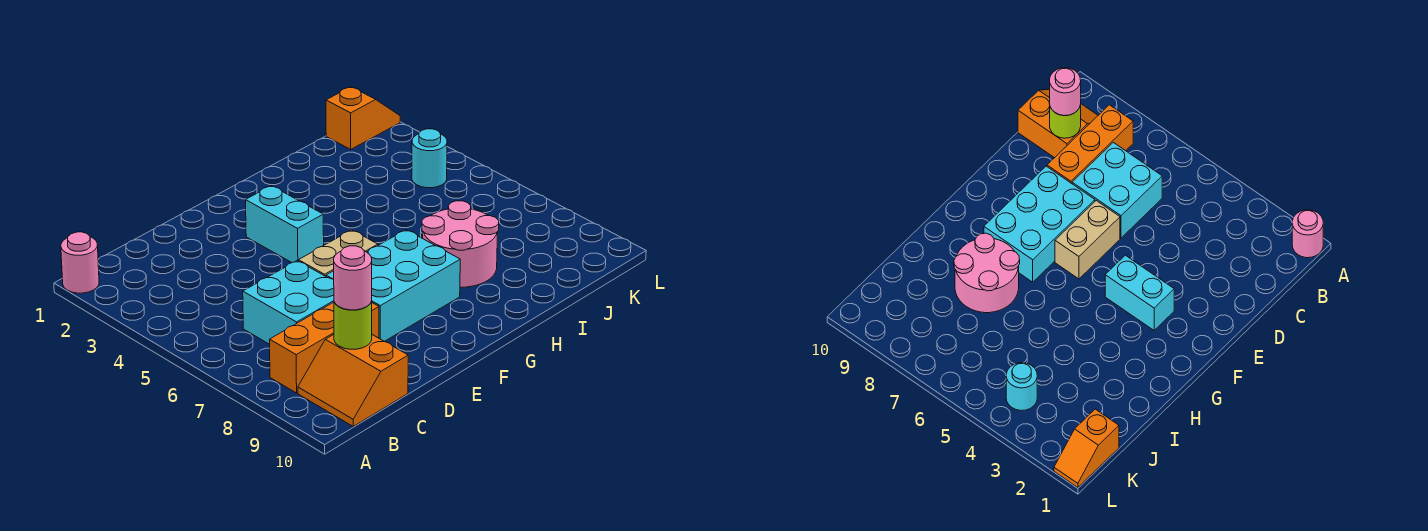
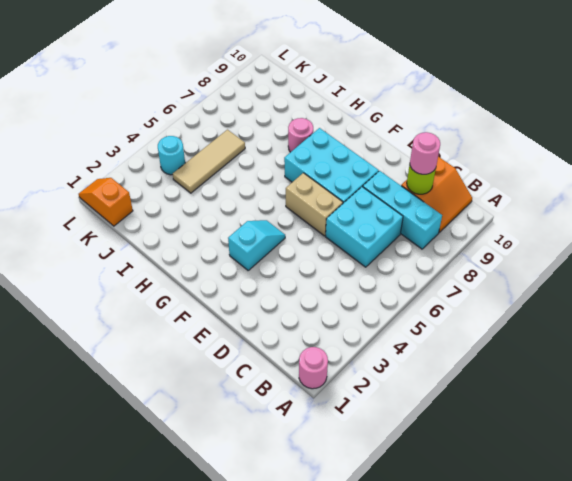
orange 1x3 brick [270,302,379,393] -> cyan 1x3 brick [363,171,442,249]
cyan 1x2 brick [246,186,324,263] -> cyan 1x2 slope [228,220,285,270]
pink 2x2 round brick [422,201,499,287] -> pink 1x1 round brick [288,118,313,152]
none -> tan 1x3 tile [173,130,245,193]

